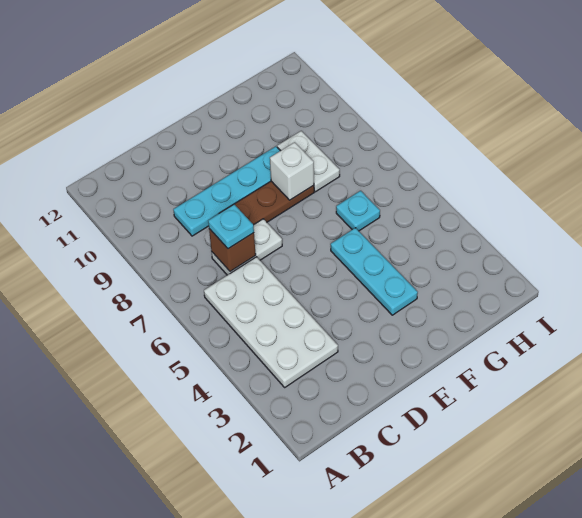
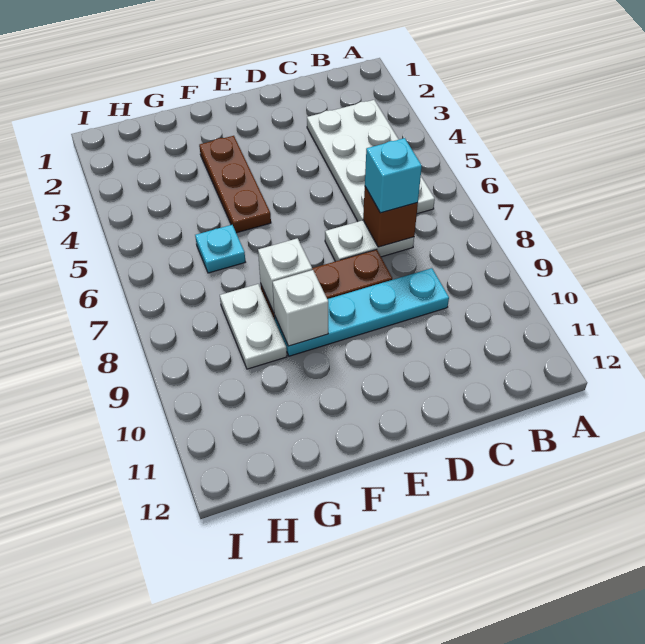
cyan 1x1 plate [208,204,254,249] -> cyan 1x1 brick [365,138,422,213]
cyan 1x3 plate [331,228,418,315] -> brown 1x3 plate [199,136,271,233]
none -> white 1x1 brick [273,270,328,346]

